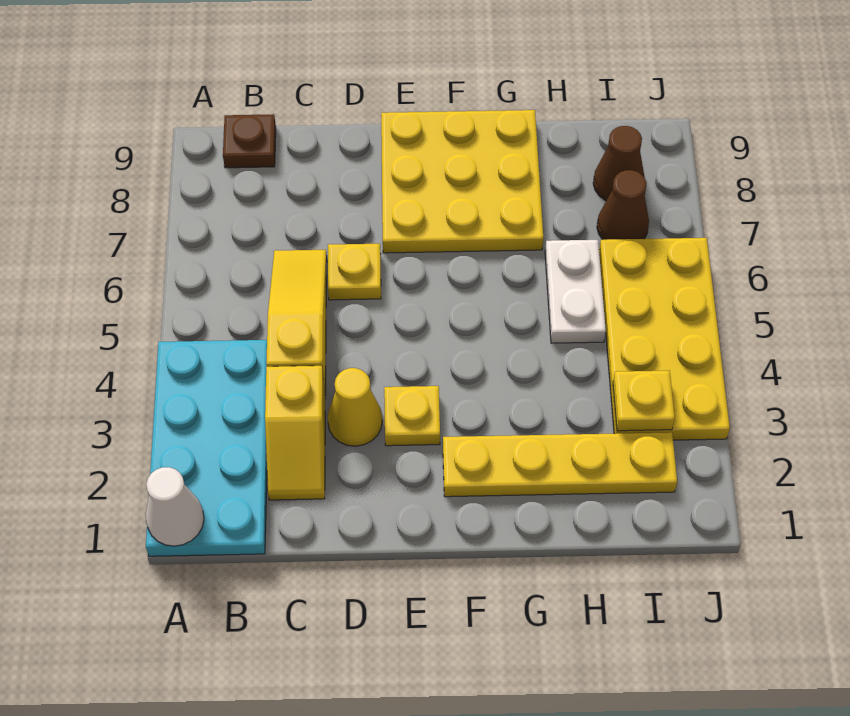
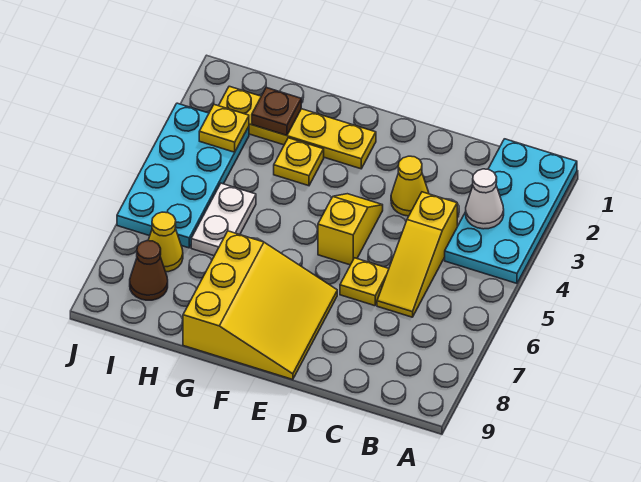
white 1x1 cone [146,467,204,546] -> white 1x1 cone moved to [466,169,504,229]
brown 1x1 plate [223,114,276,168] -> brown 1x1 plate moved to [252,88,301,135]
yellow 1x2 slope [265,366,325,500] -> yellow 1x2 slope moved to [318,194,383,265]
yellow 1x1 plate [384,386,440,446] -> yellow 1x1 plate moved to [274,138,324,186]
yellow 3x3 plate [381,110,543,253] -> yellow 3x3 slope [183,231,337,380]
yellow 2x4 plate [599,238,730,440] -> cyan 2x4 plate [117,103,249,248]
brown 1x1 cone [597,170,649,240] -> yellow 1x1 cone [148,212,183,272]

